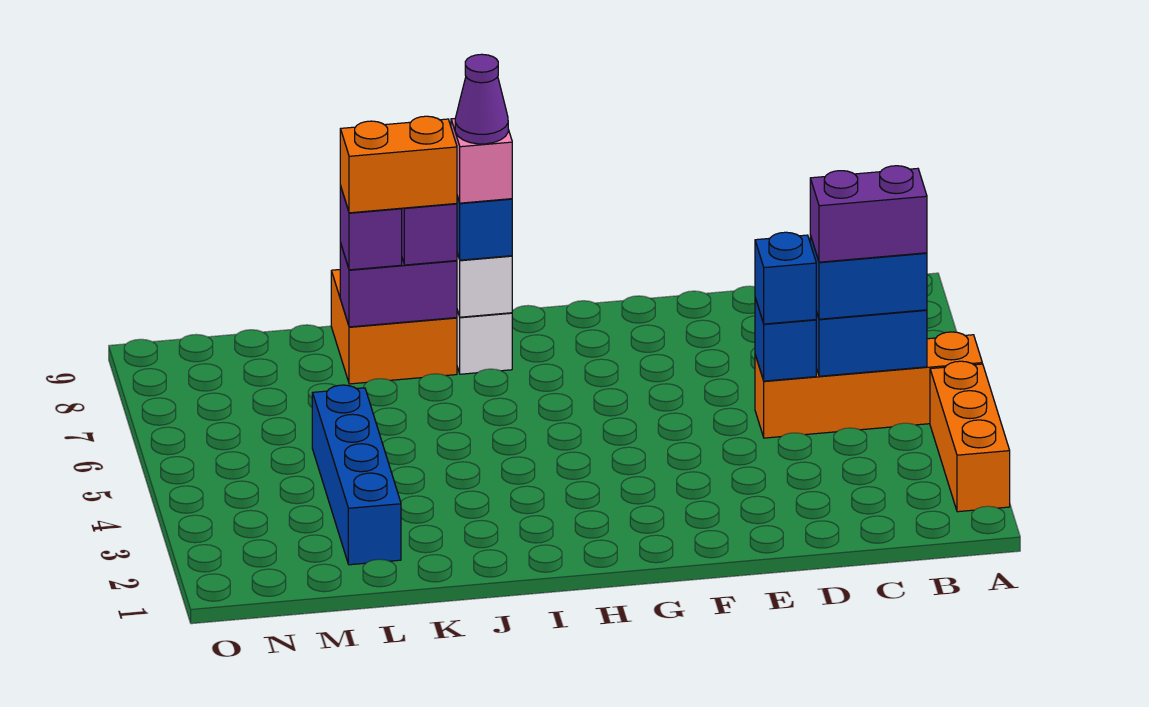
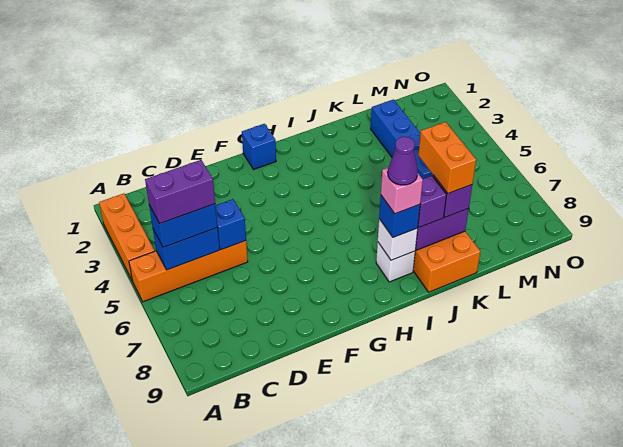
blue 1x1 brick [755,232,816,324] -> blue 1x1 brick moved to [242,124,276,170]
orange 1x2 brick [340,116,457,213] -> orange 1x2 brick turned to [418,122,476,194]

